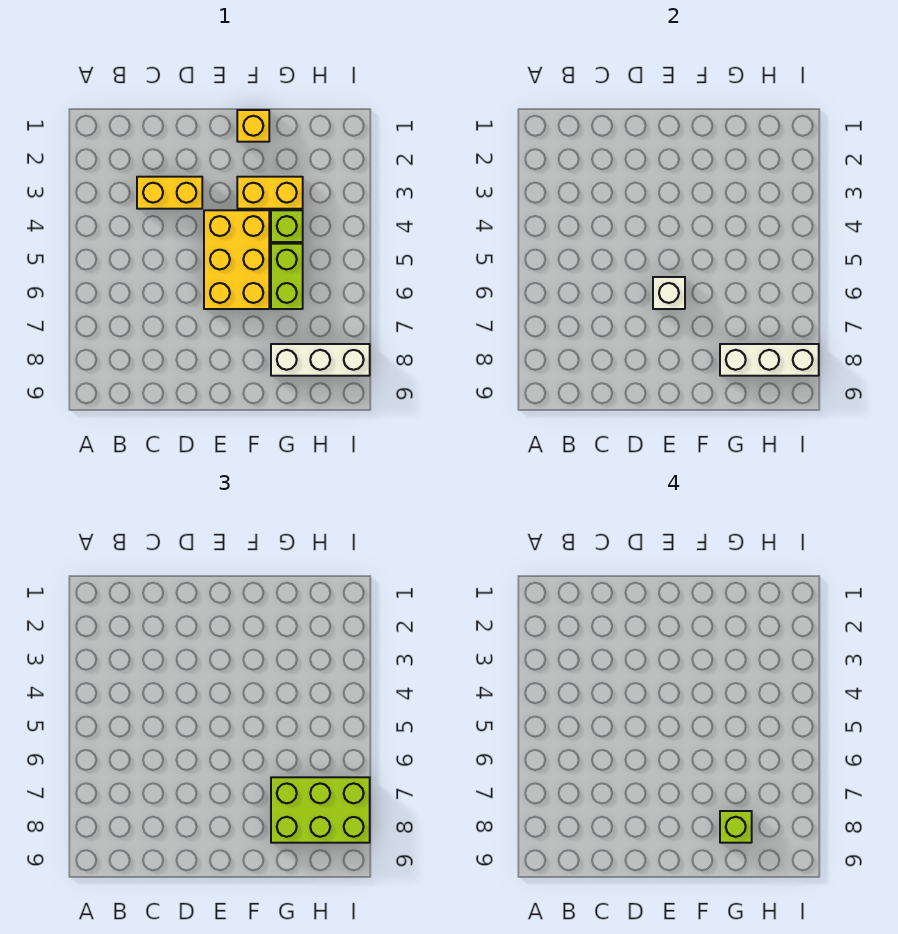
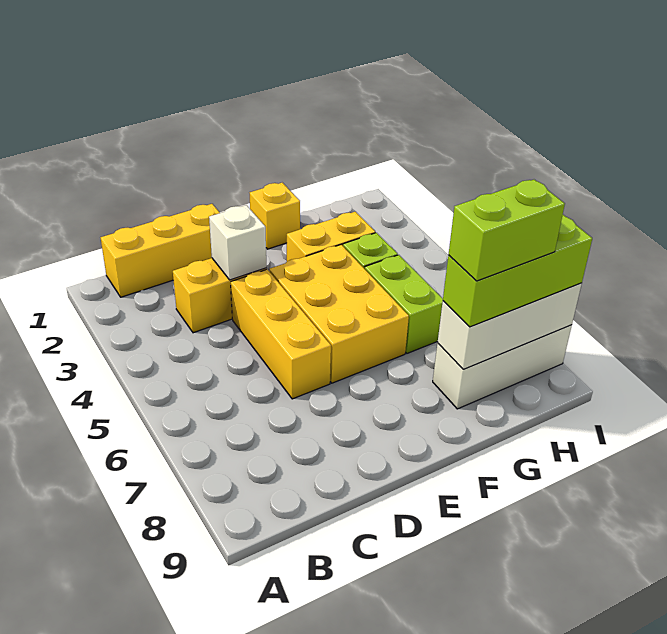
none -> yellow 1x3 brick [101,204,220,297]
none -> yellow 1x3 brick [231,269,331,399]
white 1x1 brick [653,277,685,309] -> white 1x1 brick moved to [209,205,266,280]
lime 2x3 brick [271,777,370,843] -> lime 1x3 brick [443,215,592,327]
lime 1x1 brick [720,811,752,843] -> lime 1x2 brick [448,180,565,281]

